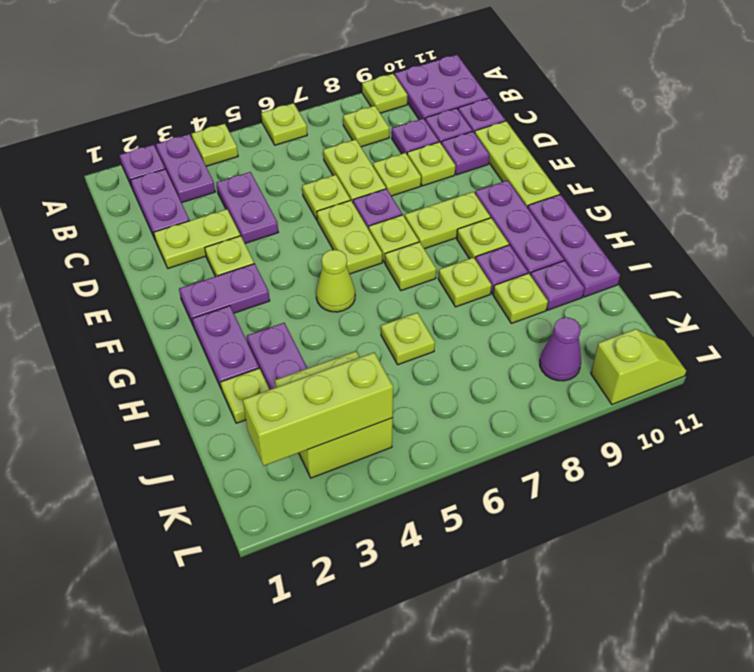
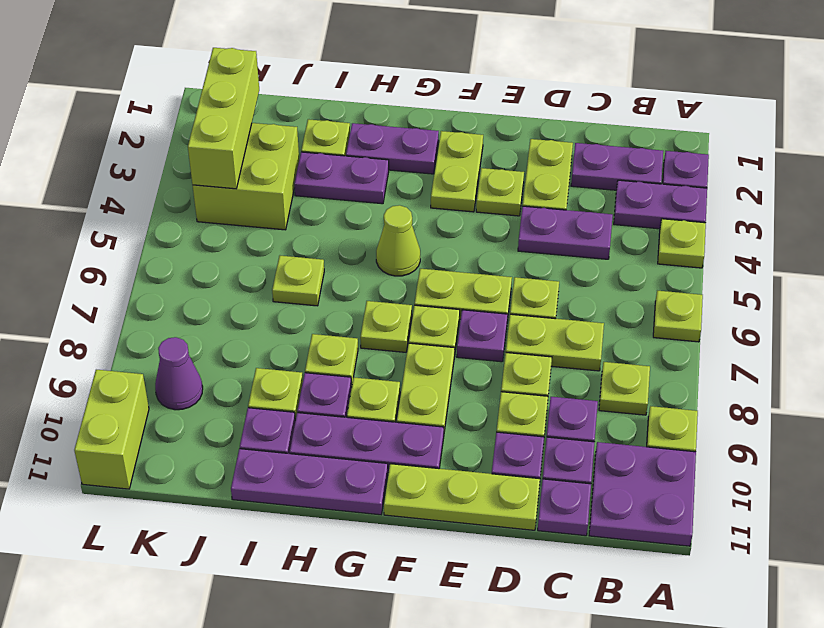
purple 1x2 plate [179,264,270,327] -> lime 1x2 plate [431,131,483,212]
lime 1x2 slope [591,329,686,404] -> lime 1x2 brick [74,370,149,489]

